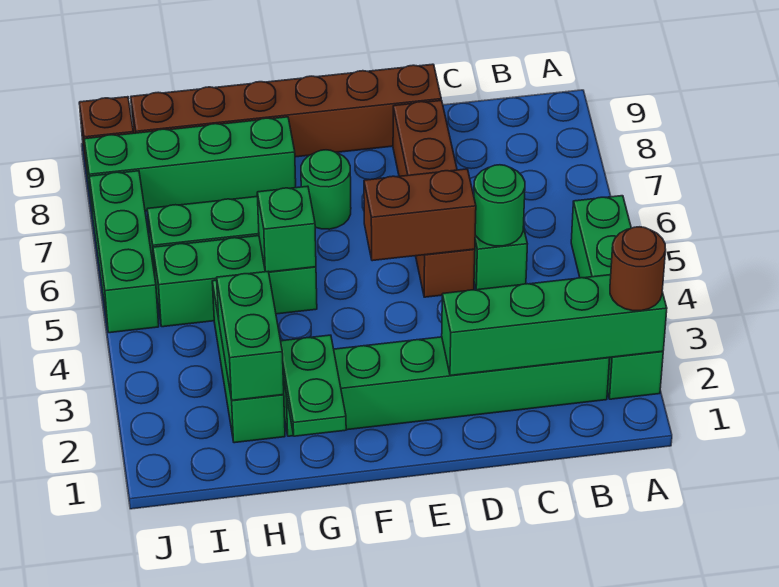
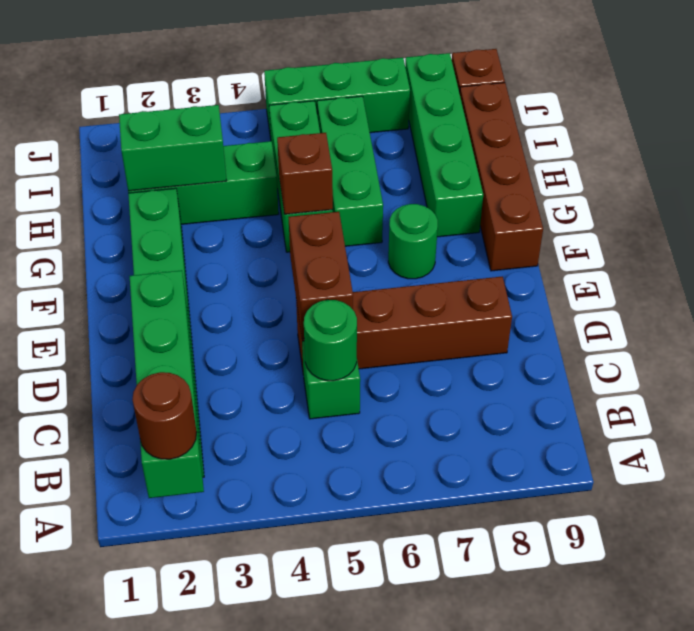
green 1x4 brick [571,196,663,399] -> none
brown 1x6 brick [131,64,441,157] -> brown 1x4 brick [460,83,543,271]
green 1x2 plate [281,335,346,436] -> none
green 1x1 brick [257,186,316,272] -> brown 1x1 brick [277,133,333,214]

